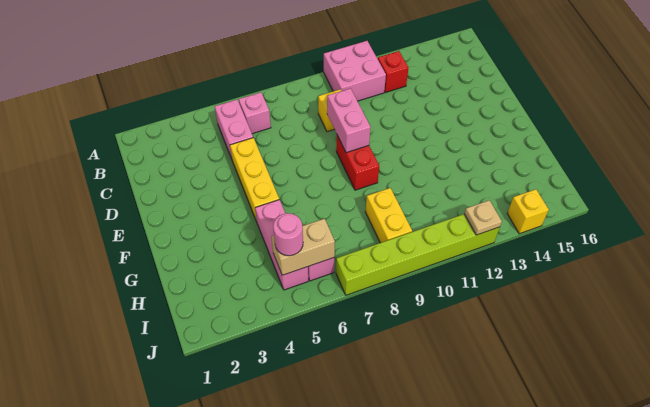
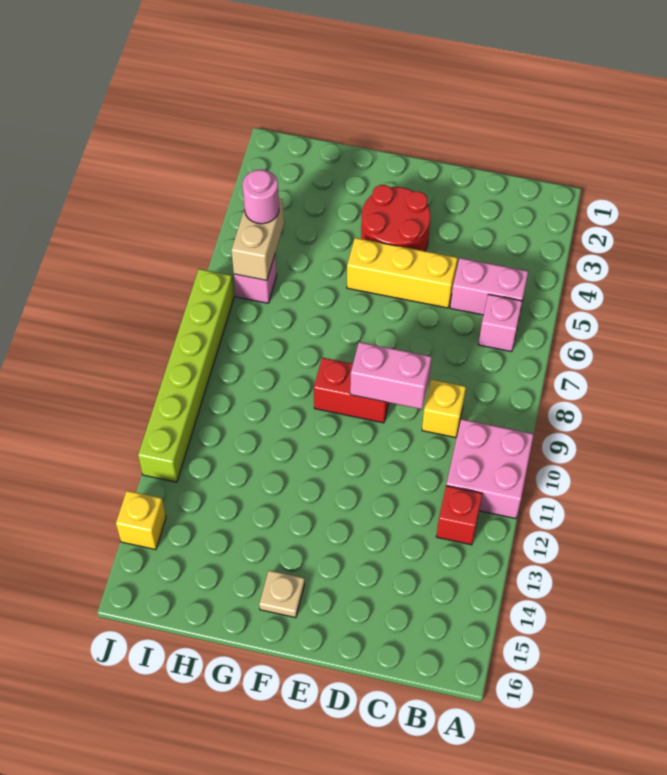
none -> red 2x2 round brick [361,185,431,251]
pink 1x3 brick [255,200,308,290] -> none
yellow 1x2 brick [365,188,412,243] -> none
tan 1x1 plate [464,200,502,235] -> tan 1x1 plate moved to [259,570,305,618]

